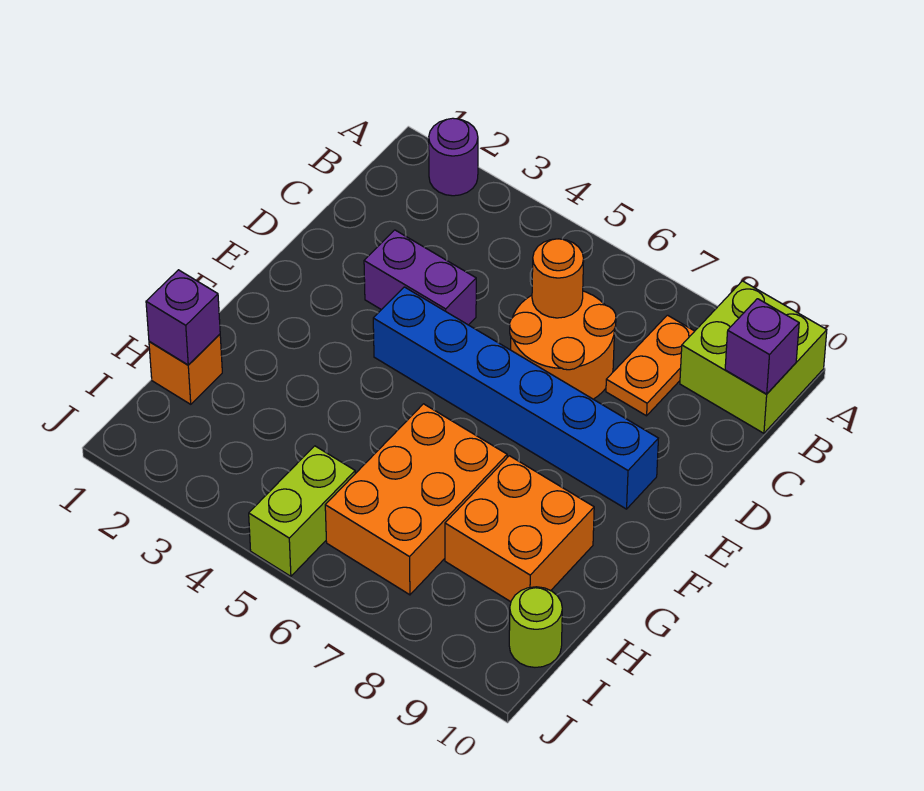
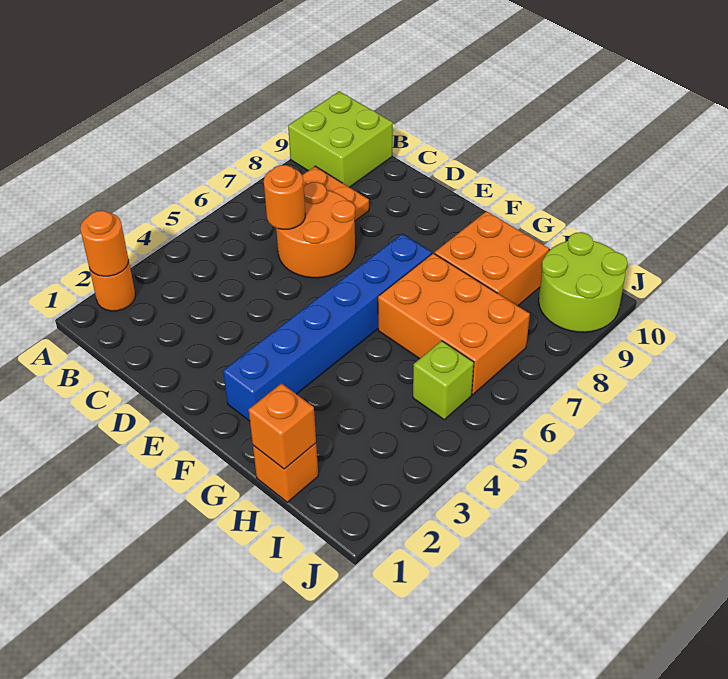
purple 1x1 round brick [429,118,478,196] -> orange 1x1 round brick [89,261,135,311]
none -> orange 1x1 round brick [80,211,129,276]
purple 1x1 brick [725,299,799,394] -> none
purple 1x2 brick [364,230,476,325] -> none
blue 1x6 brick [373,287,658,509] -> blue 1x6 brick moved to [223,234,432,421]
purple 1x1 brick [146,270,220,365] -> orange 1x1 brick [249,383,316,469]
lime 1x2 brick [249,446,355,576] -> lime 1x1 brick [413,341,474,420]
lime 1x1 round brick [509,587,562,667] -> lime 2x2 round brick [539,232,628,332]

